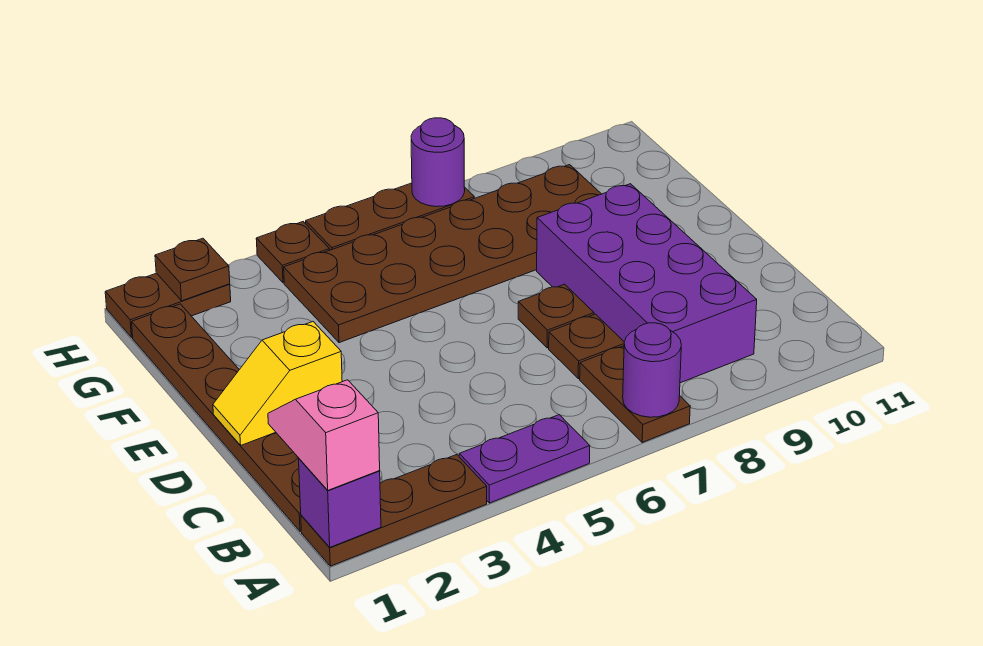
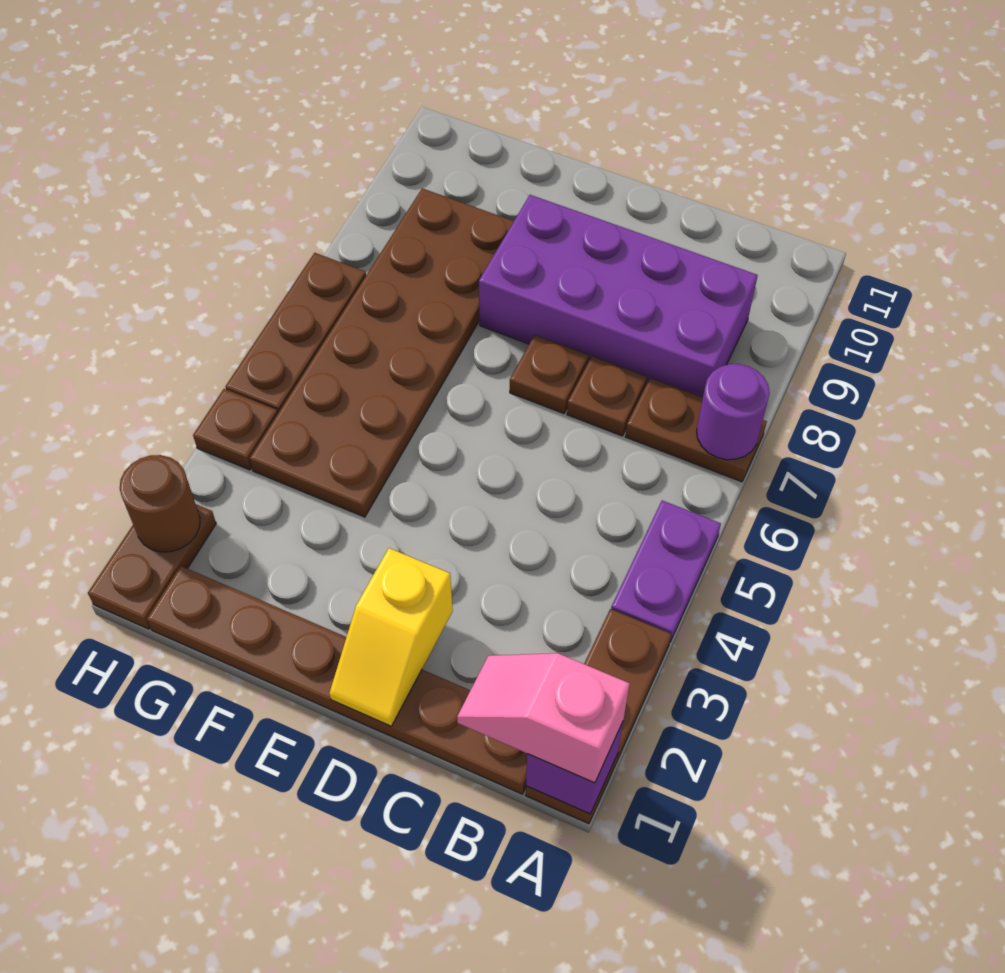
brown 1x1 plate [155,238,230,301] -> brown 1x1 round brick [120,455,200,552]
purple 1x1 round brick [411,118,465,207] -> none

